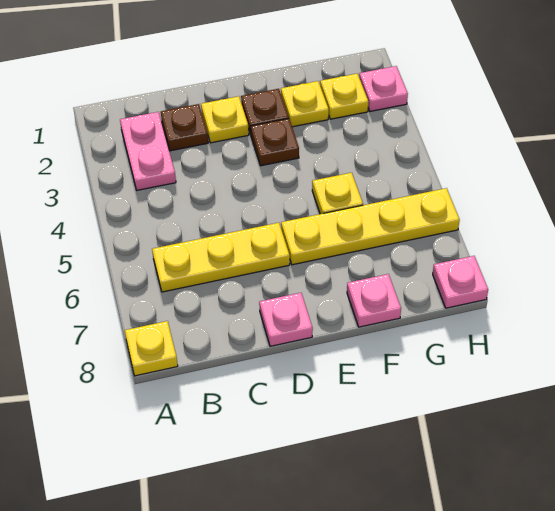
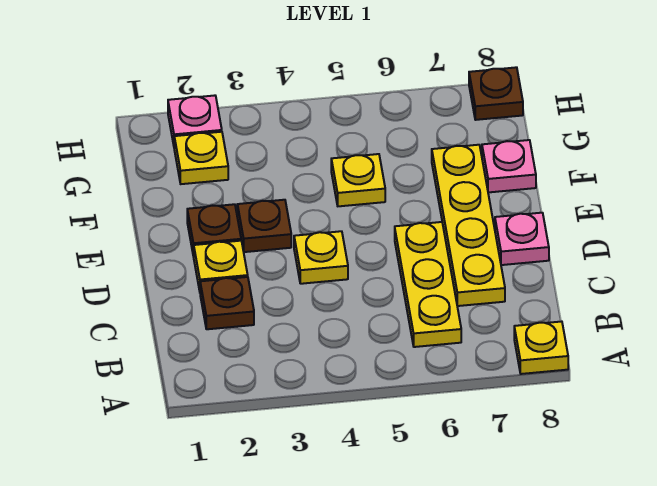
pink 1x2 plate [120,112,176,190] -> none
yellow 1x4 plate [281,188,460,265] -> yellow 1x4 plate moved to [432,145,505,306]
yellow 1x1 plate [281,81,329,127] -> yellow 1x1 plate moved to [294,231,348,284]
pink 1x1 plate [433,256,488,308] -> brown 1x1 plate [469,67,523,120]

